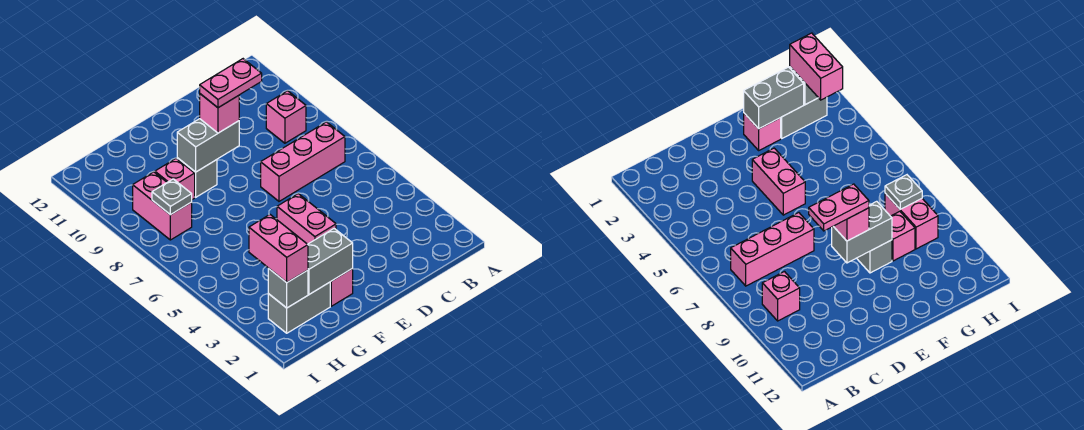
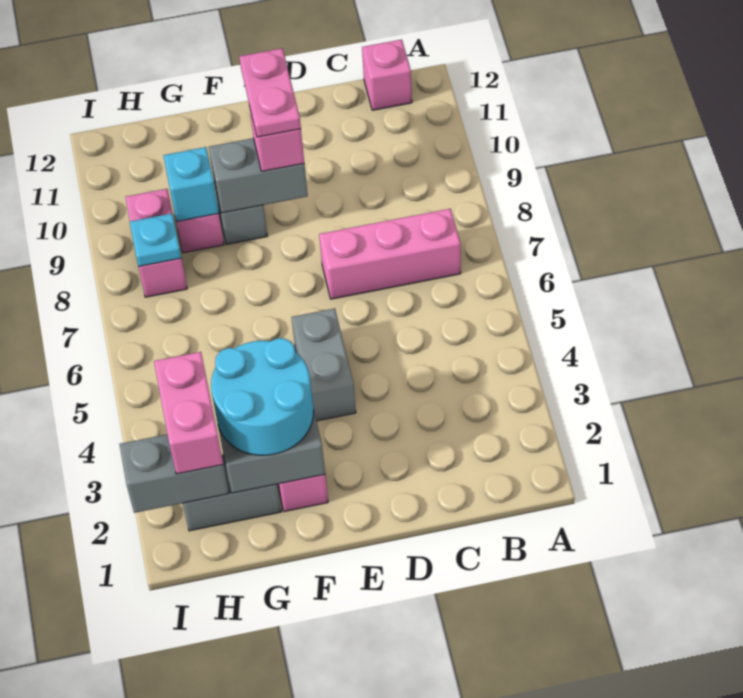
pink 1x1 brick [266,91,306,143] -> pink 1x1 brick moved to [362,40,412,110]
pink 1x2 plate [200,59,262,108] -> pink 1x2 plate turned to [239,48,301,137]
pink 1x2 brick [277,194,336,244] -> grey 1x2 brick [291,308,356,421]
none -> cyan 2x2 round brick [211,338,314,455]
none -> cyan 1x1 brick [164,147,219,222]
grey 1x1 brick [268,268,308,308] -> grey 1x2 brick [120,434,229,513]
grey 1x1 plate [152,179,192,215] -> cyan 1x1 plate [130,213,181,267]

